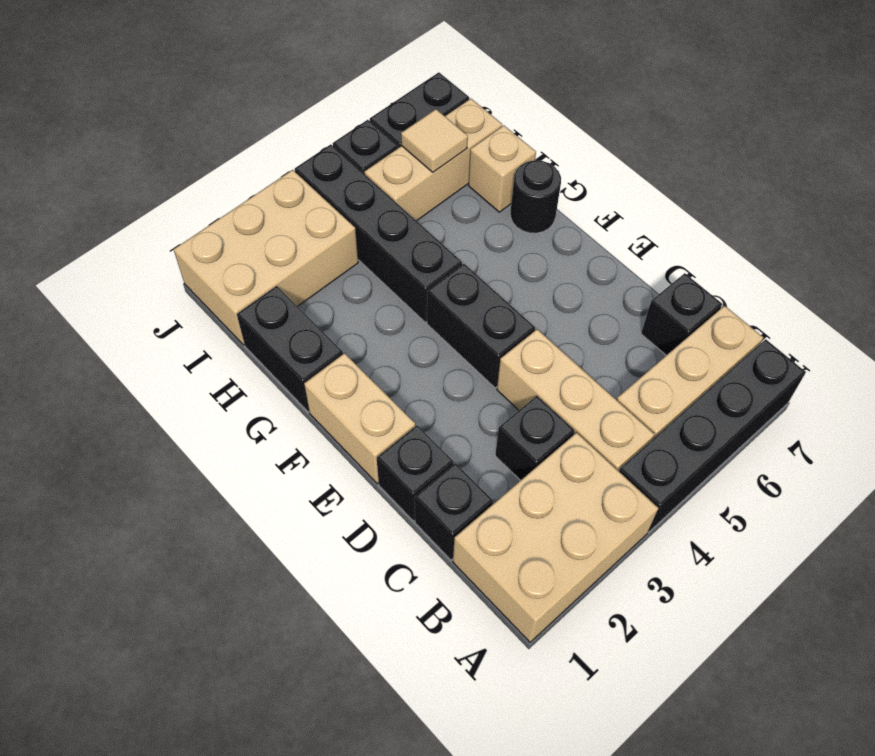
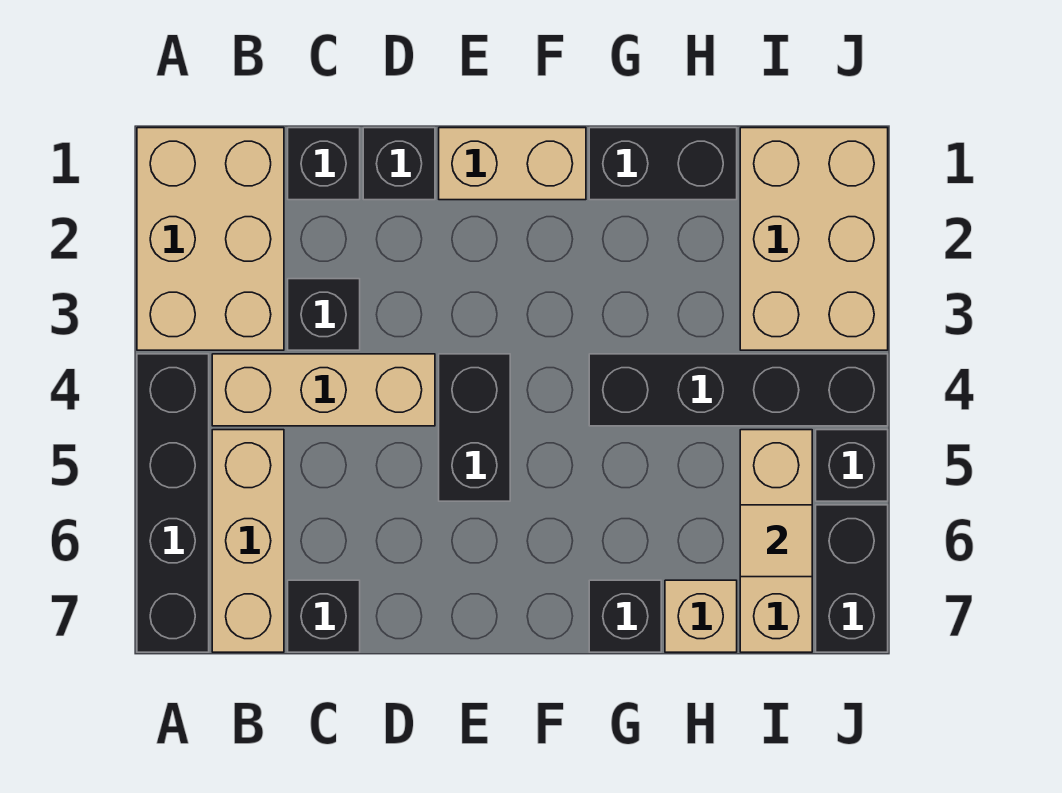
black 1x2 brick [427,264,535,388] -> black 1x2 brick turned to [439,354,510,501]
black 1x1 round brick [511,160,561,233] -> black 1x1 brick [589,580,661,652]

